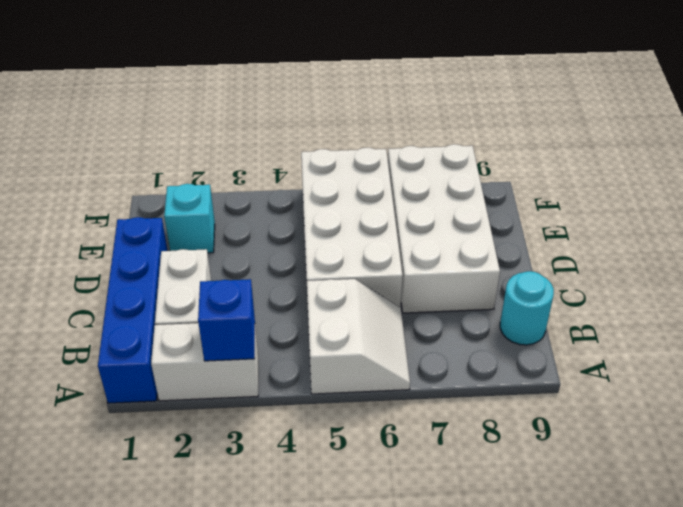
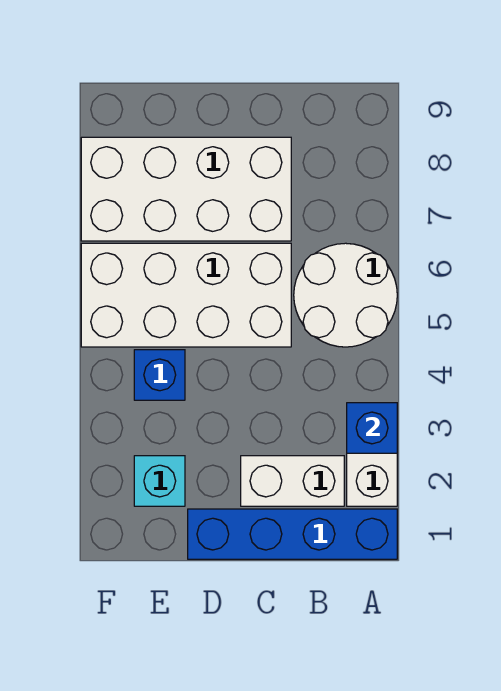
white 2x2 slope [307,279,410,394] -> white 2x2 round brick [294,243,397,347]
cyan 1x1 round brick [500,271,554,345] -> none
none -> blue 1x1 brick [134,350,185,400]

